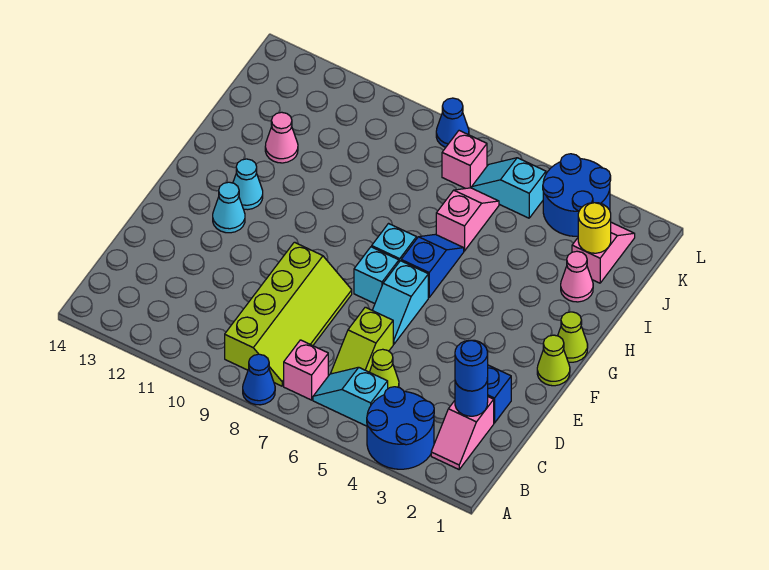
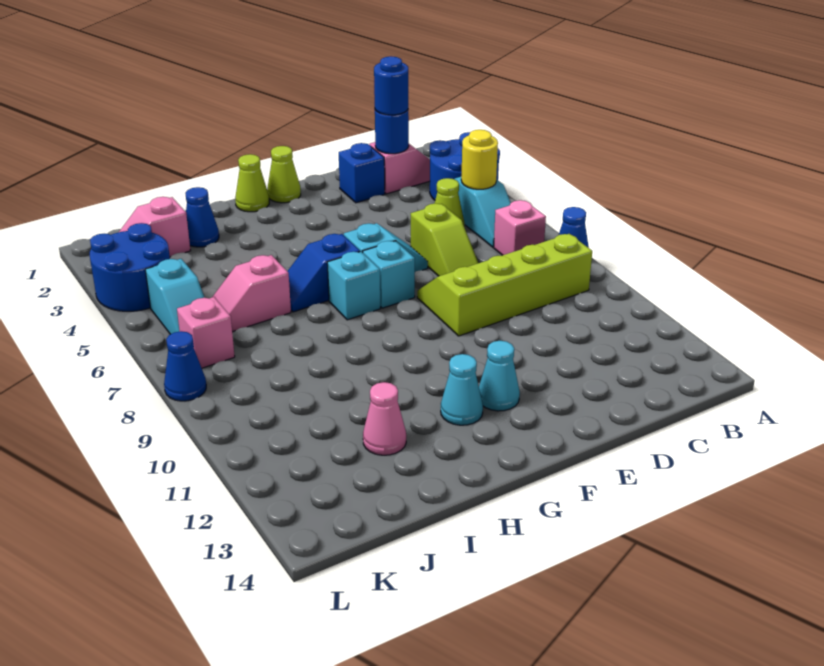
lime 1x2 slope [331,307,393,374] -> lime 1x2 slope turned to [411,203,478,276]
pink 1x1 cone [561,251,593,302] -> blue 1x1 cone [186,187,219,247]
yellow 1x1 round brick [578,203,611,253] -> yellow 1x1 round brick moved to [461,130,498,189]

